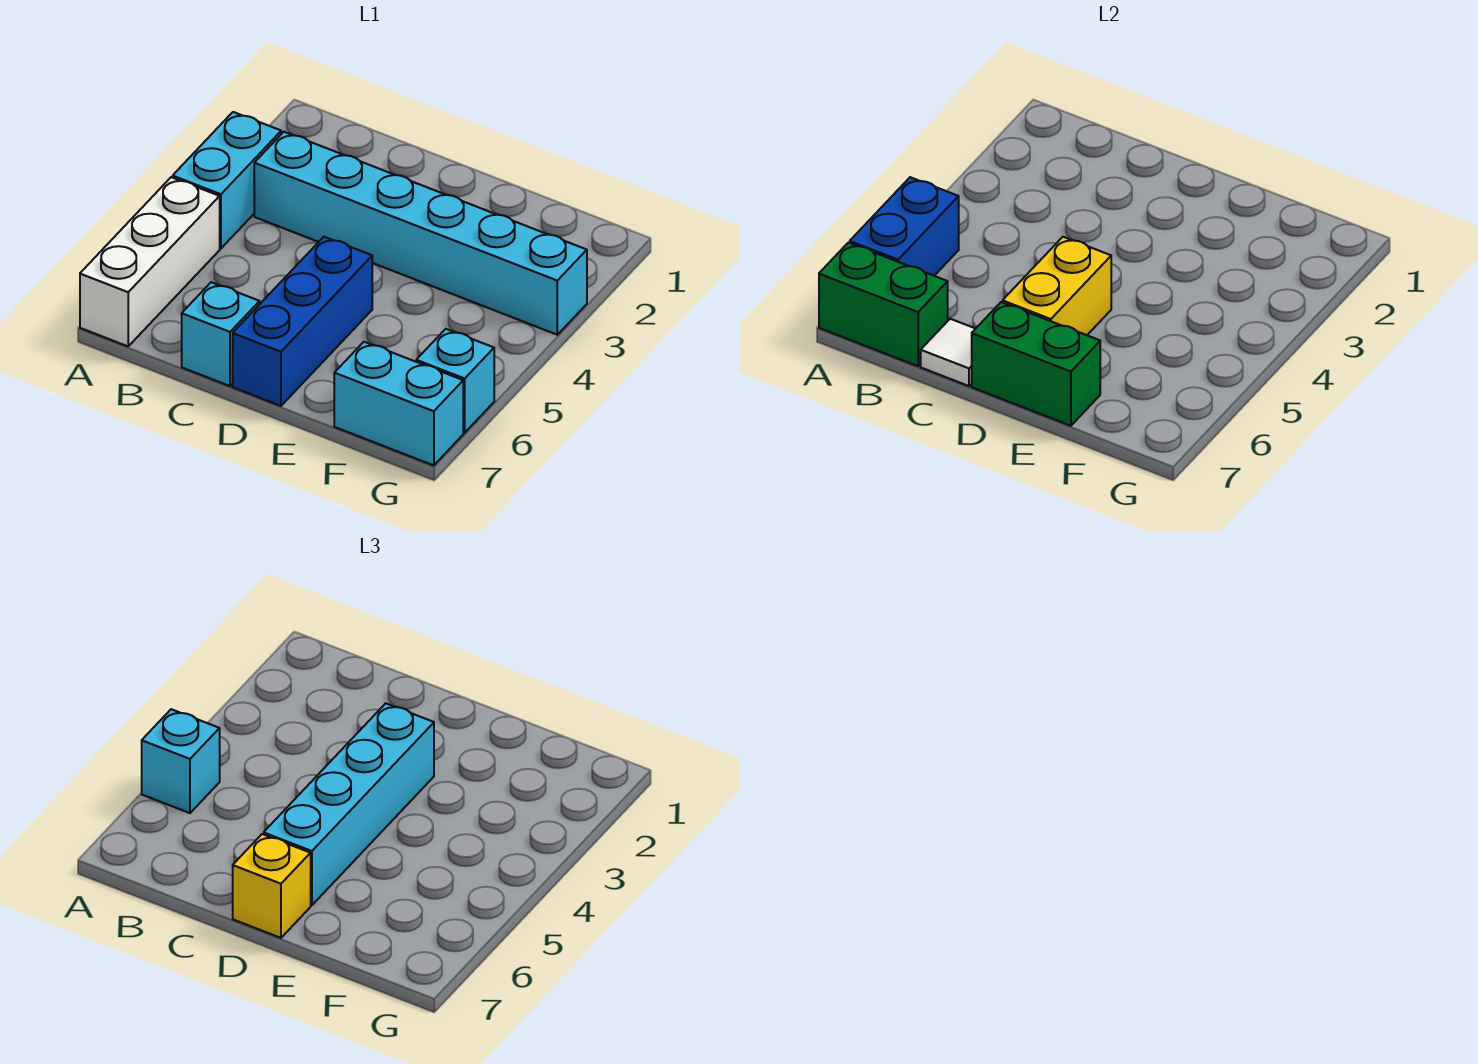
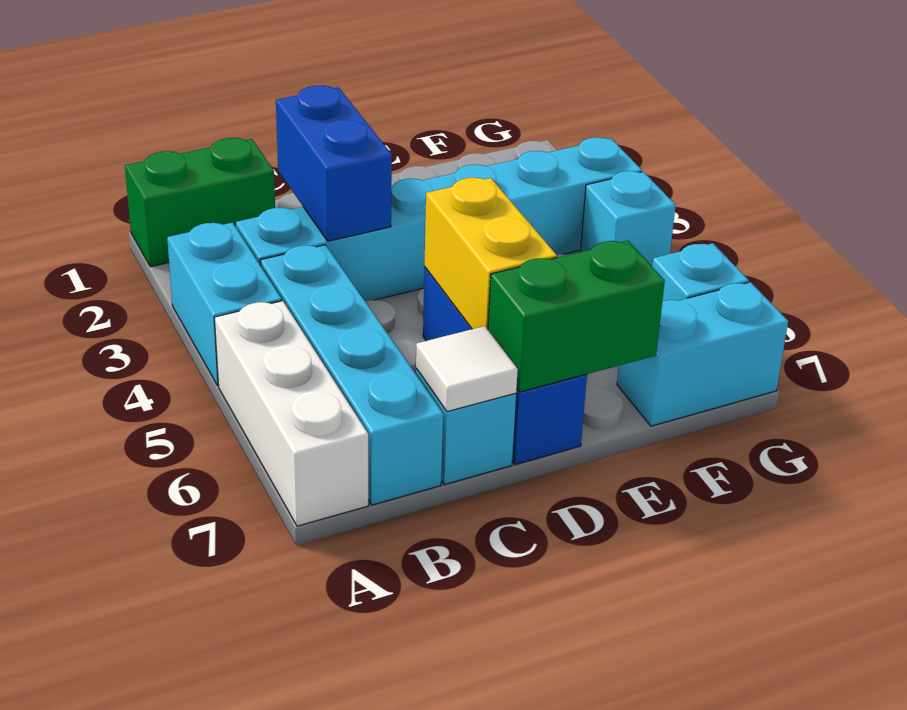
blue 1x2 brick [850,177,959,276] -> blue 1x2 brick moved to [276,85,392,241]
cyan 1x1 brick [142,709,220,813] -> cyan 1x1 brick moved to [581,171,676,266]
green 1x2 brick [819,243,948,366] -> green 1x2 brick moved to [125,138,275,267]
cyan 1x4 brick [264,703,434,905] -> cyan 1x4 brick moved to [260,245,443,505]
yellow 1x1 brick [233,834,311,938] -> none

